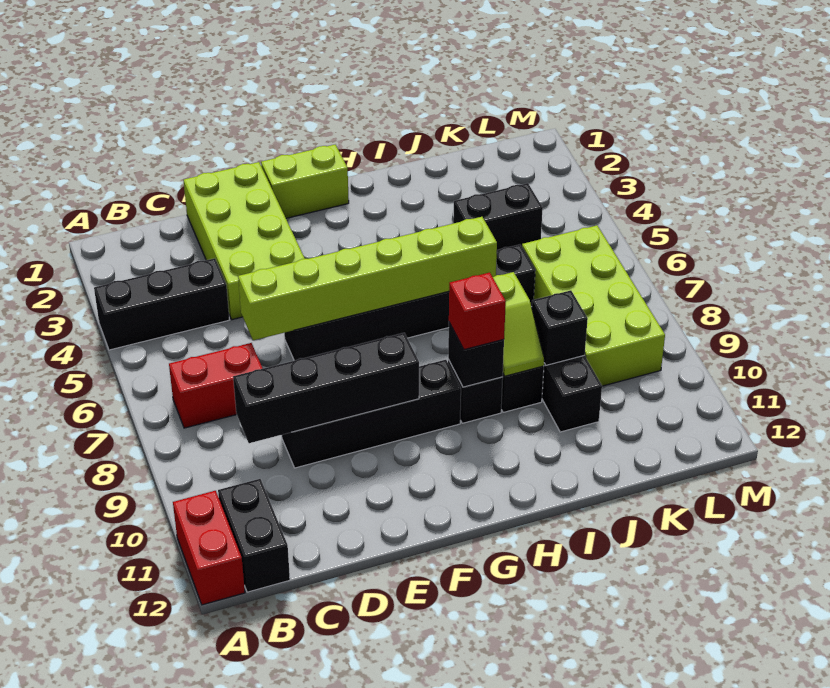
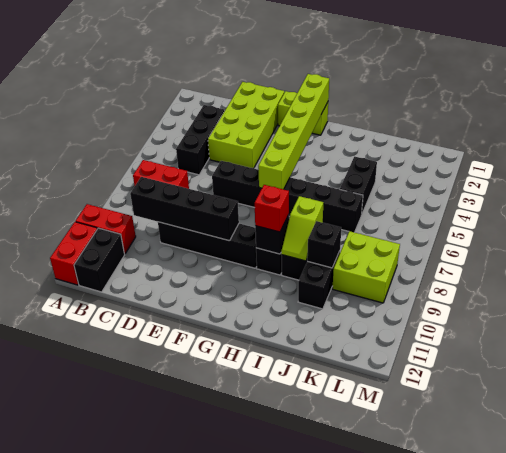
black 1x3 brick [94,258,229,350] -> black 1x3 brick turned to [176,105,225,175]
none -> red 1x2 brick [76,204,136,254]
lime 1x6 brick [238,217,497,340] -> lime 1x6 brick turned to [258,74,329,189]
black 1x2 brick [453,183,543,250] -> black 1x2 brick turned to [340,157,377,215]
lime 2x4 brick [522,225,665,386] -> lime 2x2 brick [332,231,400,303]

